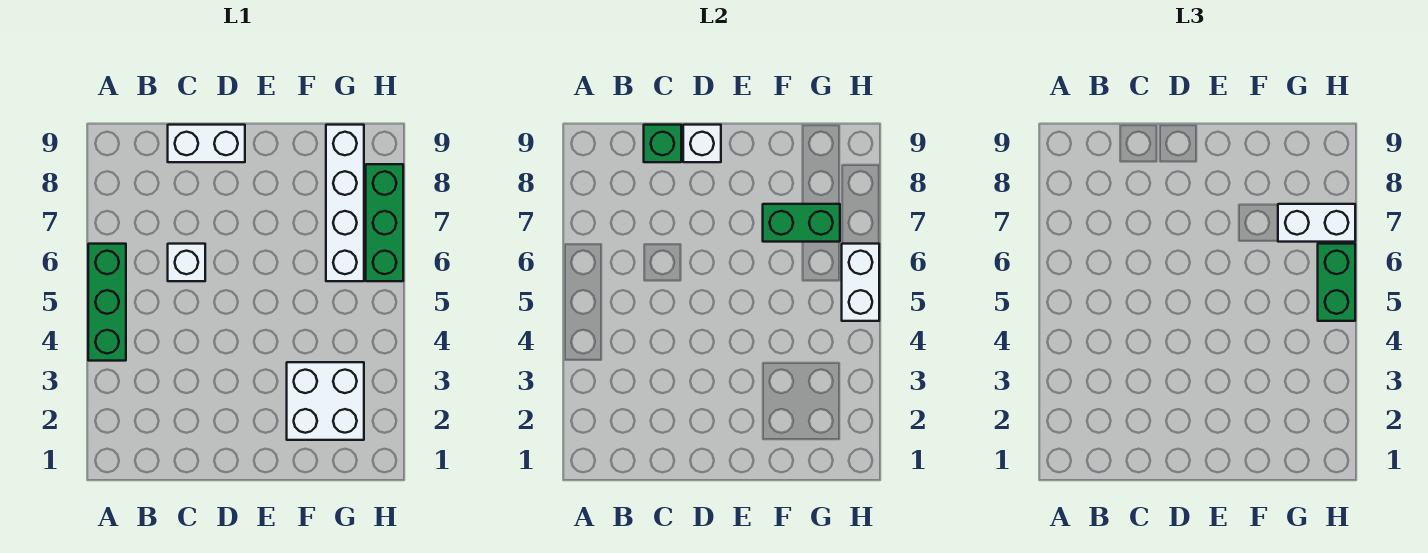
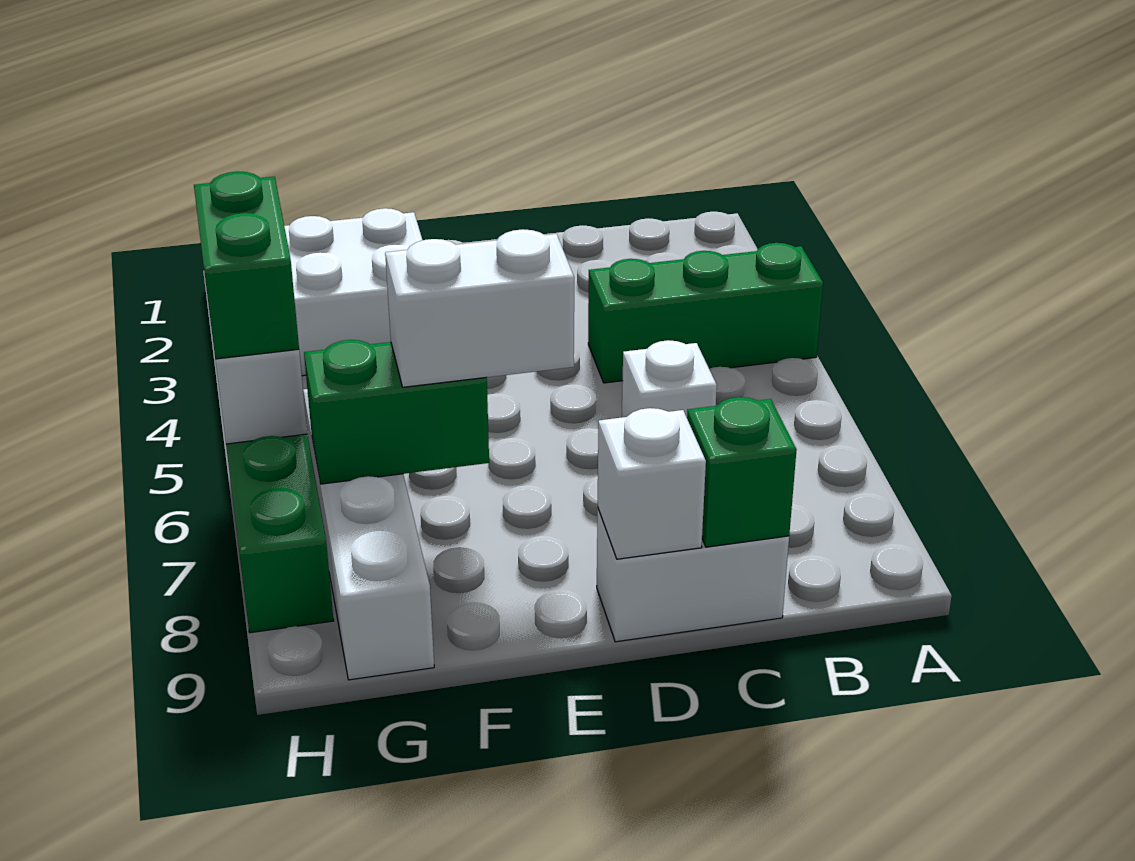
green 1x3 brick [88,244,126,361] -> green 1x3 brick turned to [588,243,823,383]
white 1x2 brick [1278,204,1355,242] -> white 1x2 brick moved to [385,229,574,387]

